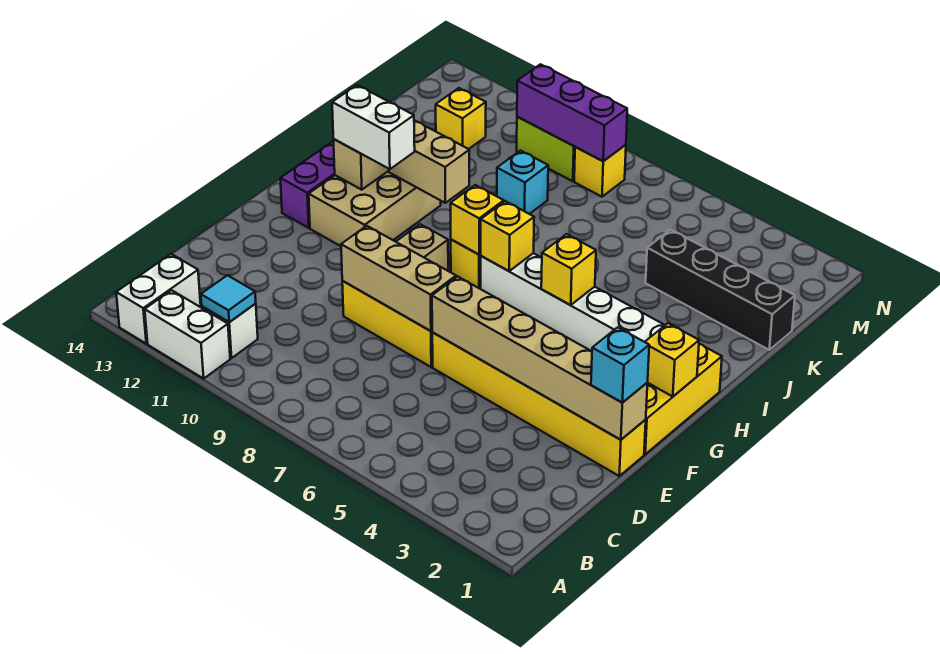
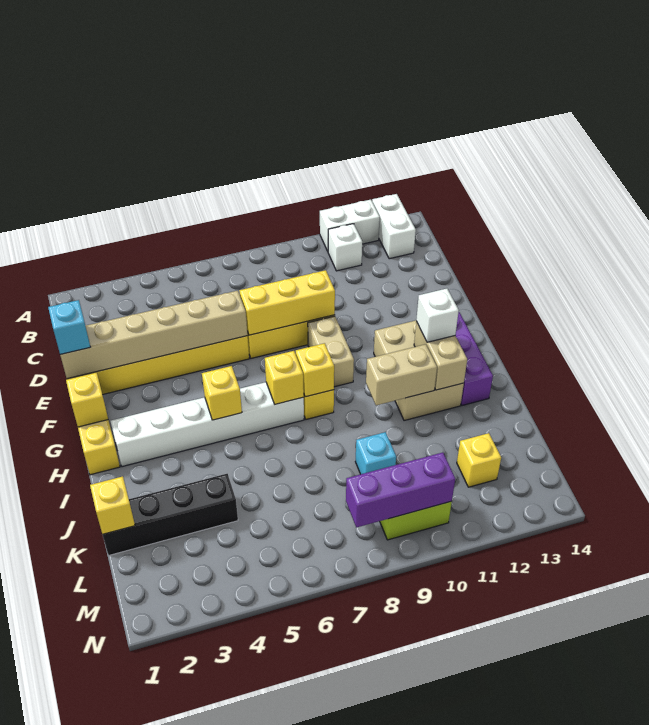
cyan 1x1 tile [201,275,256,322] -> none
tan 1x3 brick [341,226,456,331] -> yellow 1x3 brick [239,270,335,335]
white 1x2 brick [332,85,415,169] -> white 1x1 brick [416,289,459,342]
yellow 1x1 brick [574,145,626,197] -> yellow 1x1 brick moved to [90,476,135,534]

